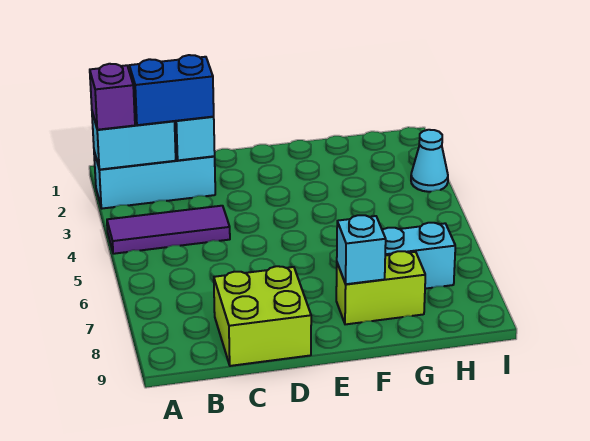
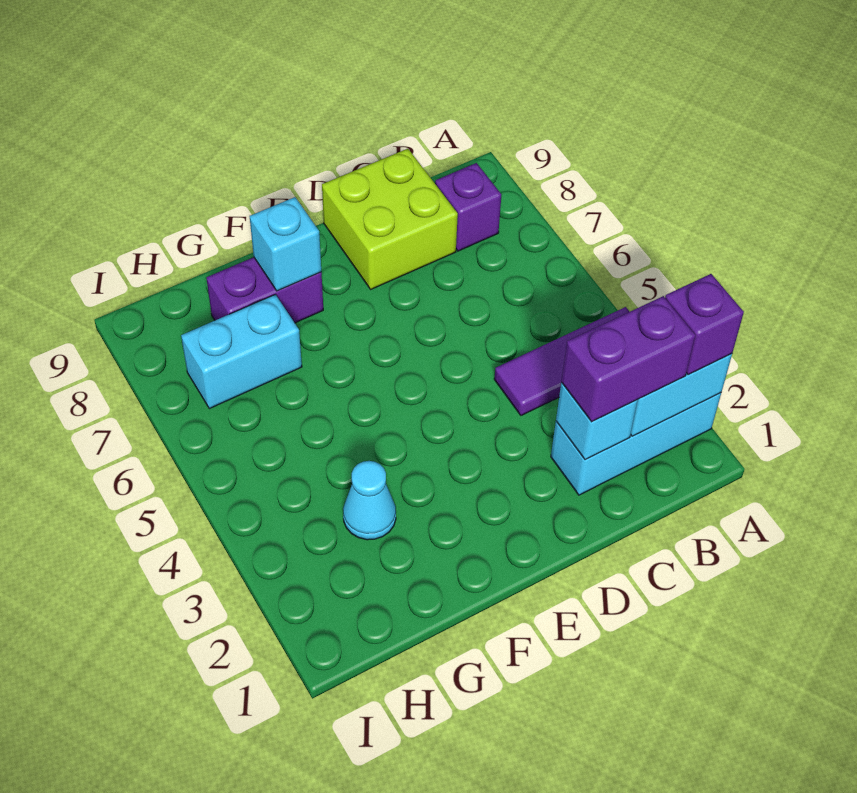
blue 1x2 brick [129,55,214,125] -> purple 1x2 brick [561,296,696,422]
none -> purple 1x1 brick [435,163,501,251]
lime 1x2 brick [336,251,425,324] -> purple 1x2 brick [206,257,323,323]
cyan 1x1 cone [411,130,448,192] -> cyan 1x1 cone moved to [343,461,396,540]

